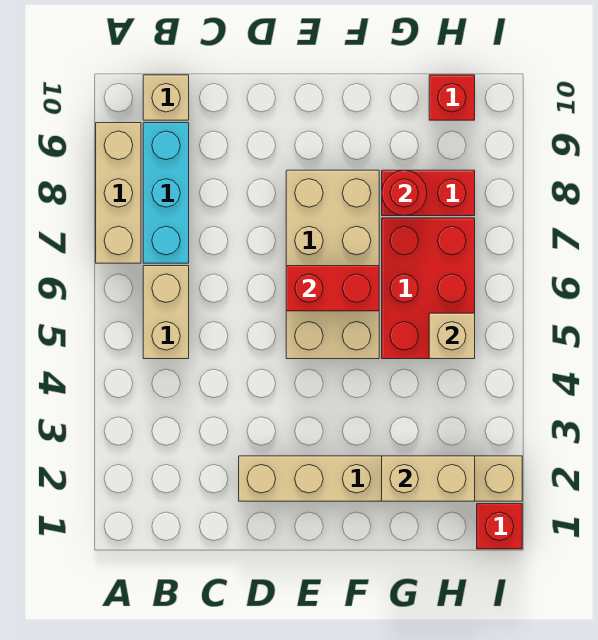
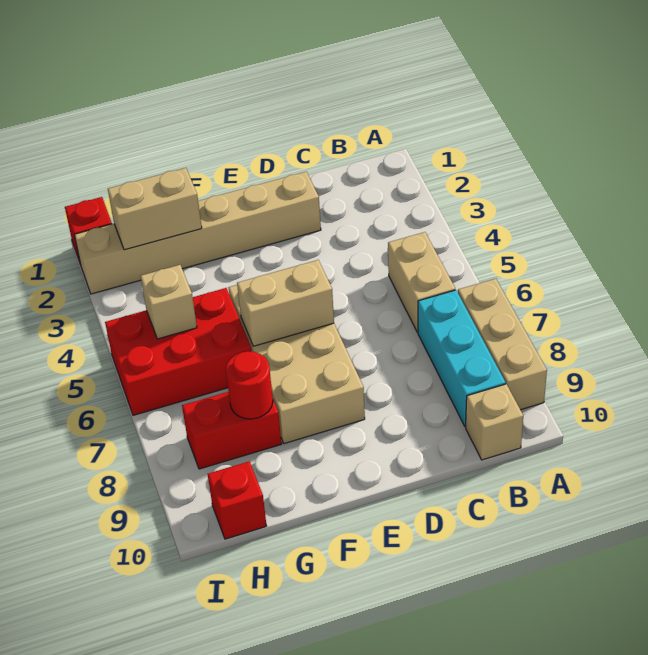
red 1x2 brick [286,266,379,311] -> tan 1x2 brick [237,260,334,346]
red 2x3 brick [382,218,475,359] -> red 2x3 brick turned to [105,288,252,415]

